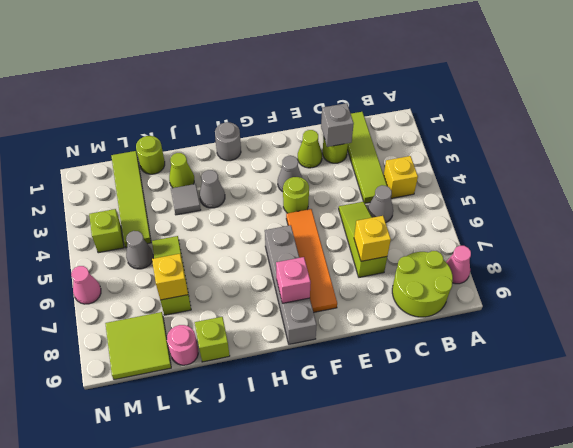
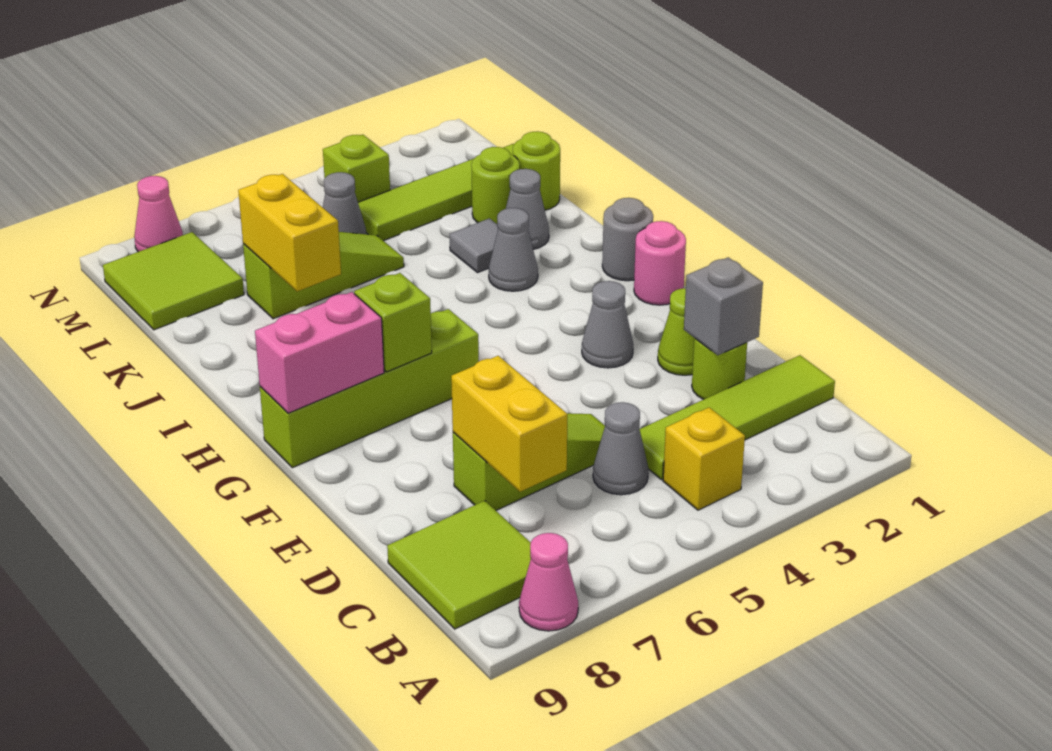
lime 2x2 round brick [392,251,453,317] -> lime 2x2 tile [387,501,531,629]
yellow 1x1 brick [354,216,391,261] -> yellow 1x2 brick [451,356,568,492]
lime 1x1 round brick [283,177,309,213] -> lime 1x1 round brick moved to [471,147,520,224]
orange 1x4 tile [286,209,337,312] -> none
grey 1x4 brick [265,225,317,344] -> lime 1x4 brick [260,309,479,468]
pink 1x1 brick [276,257,311,303] -> pink 1x2 brick [255,292,384,413]
lime 1x1 cone [169,153,194,188] -> grey 1x1 cone [506,169,549,249]
lime 1x1 brick [195,317,230,362] -> lime 1x1 brick moved to [354,273,432,372]
yellow 1x1 brick [152,254,188,300] -> yellow 1x2 brick [238,174,341,291]
pink 1x1 round brick [167,325,198,365] -> pink 1x1 round brick moved to [634,221,686,305]
pink 1x1 cone [71,266,101,304] -> pink 1x1 cone moved to [134,176,183,252]

